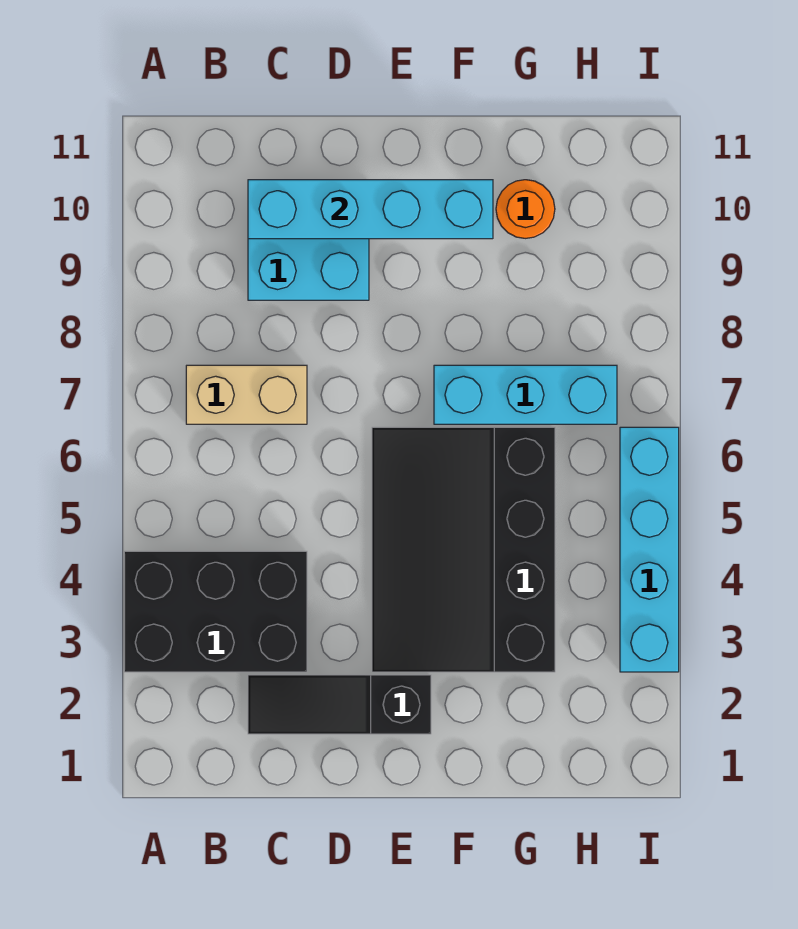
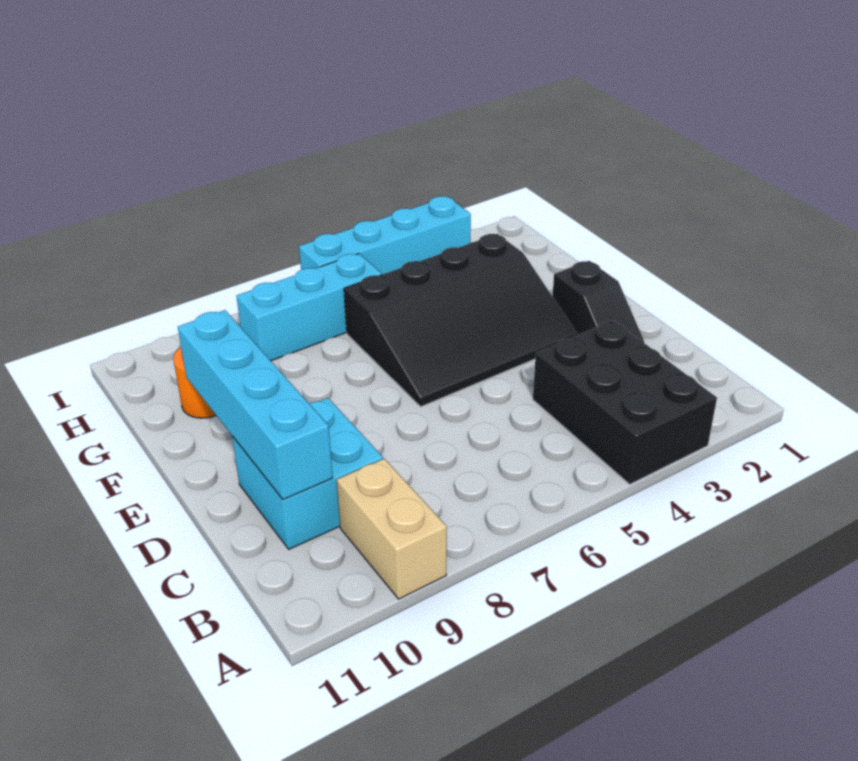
tan 1x2 brick [186,365,307,424] -> tan 1x2 brick moved to [337,459,447,599]
black 1x3 slope [248,675,431,734] -> black 1x2 slope [552,261,644,343]
cyan 1x3 brick [434,365,617,424] -> cyan 1x3 brick turned to [237,254,382,361]

